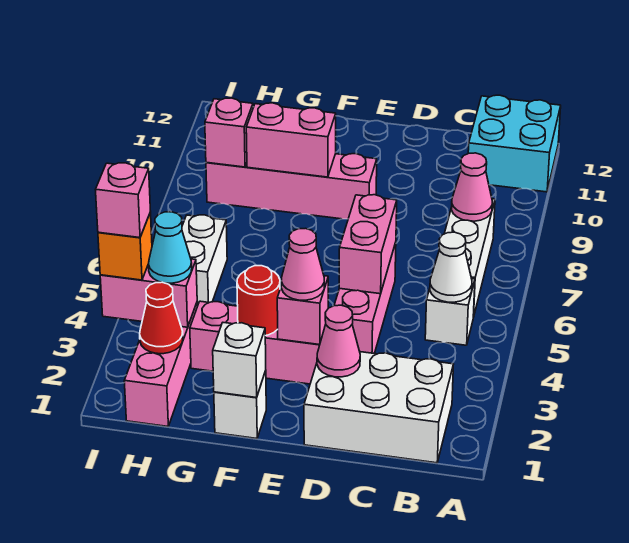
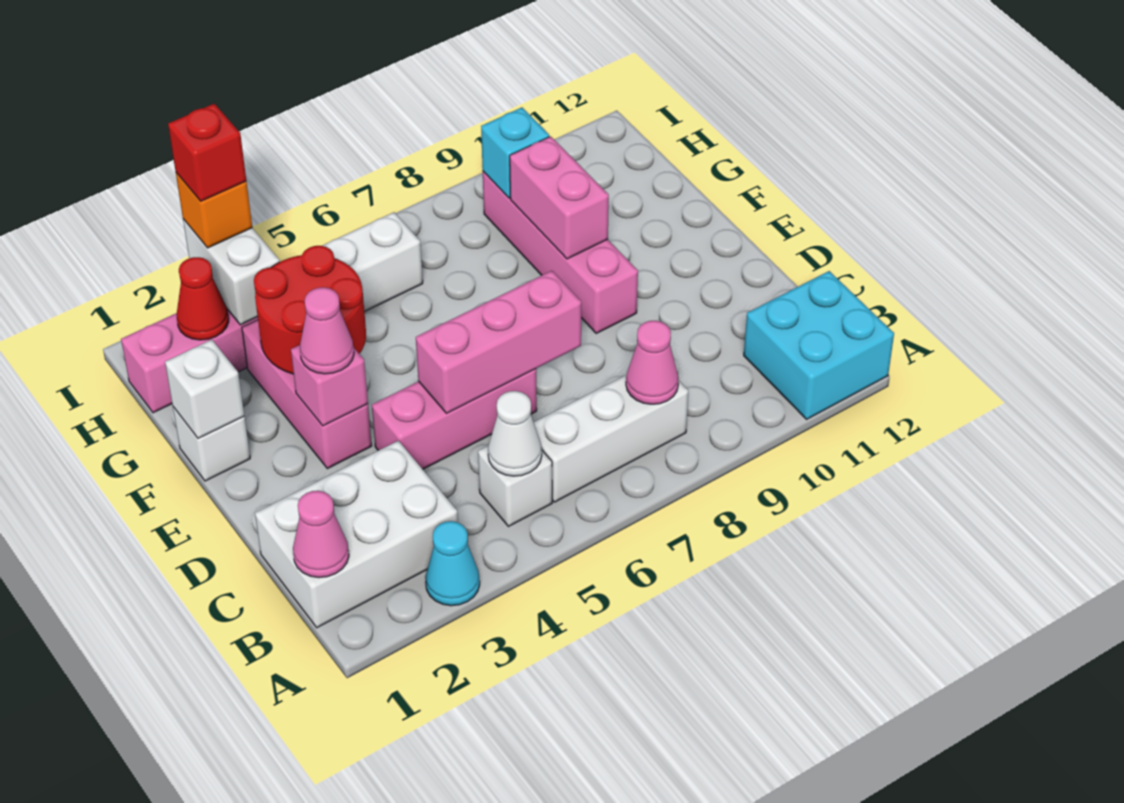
white 2x3 brick [304,352,453,463] -> white 2x3 brick turned to [255,441,458,628]
pink 1x1 cone [317,305,360,377] -> pink 1x1 cone moved to [293,491,349,578]
pink 1x2 brick [339,195,397,294] -> pink 1x3 brick [416,271,581,413]
red 1x1 round brick [237,266,280,336] -> red 2x2 round brick [254,246,366,374]
pink 1x2 brick [100,259,197,327] -> white 1x2 brick [183,219,280,325]
cyan 1x1 cone [149,212,192,283] -> cyan 1x1 cone moved to [425,521,480,606]
pink 1x1 brick [205,98,253,167] -> cyan 1x1 brick [481,107,549,198]
pink 1x1 brick [95,163,150,238] -> red 1x1 brick [168,104,246,201]

